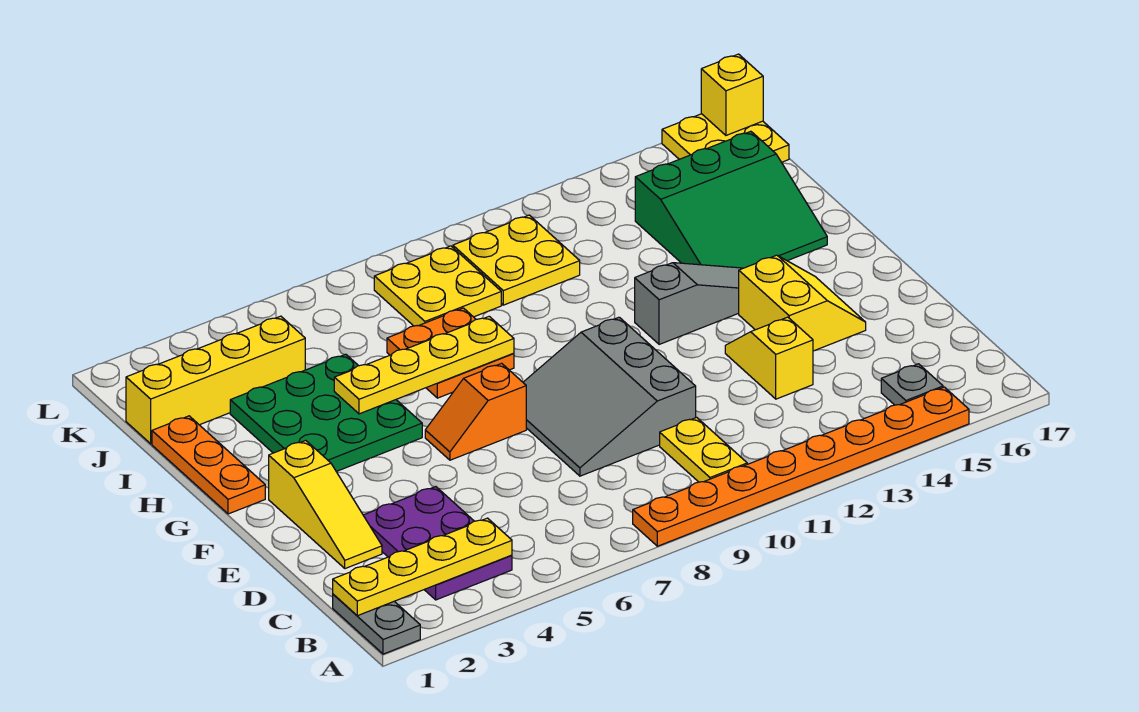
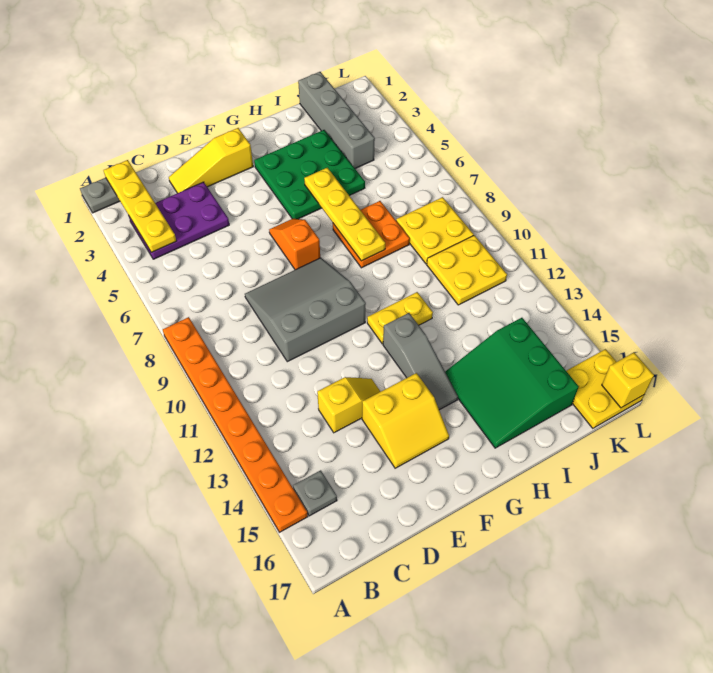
yellow 1x2 plate [660,417,747,482] -> yellow 1x2 plate moved to [367,292,433,344]
orange 1x3 plate [152,416,265,514] -> none
yellow 1x4 brick [126,316,305,444] -> grey 1x4 brick [298,72,375,169]

